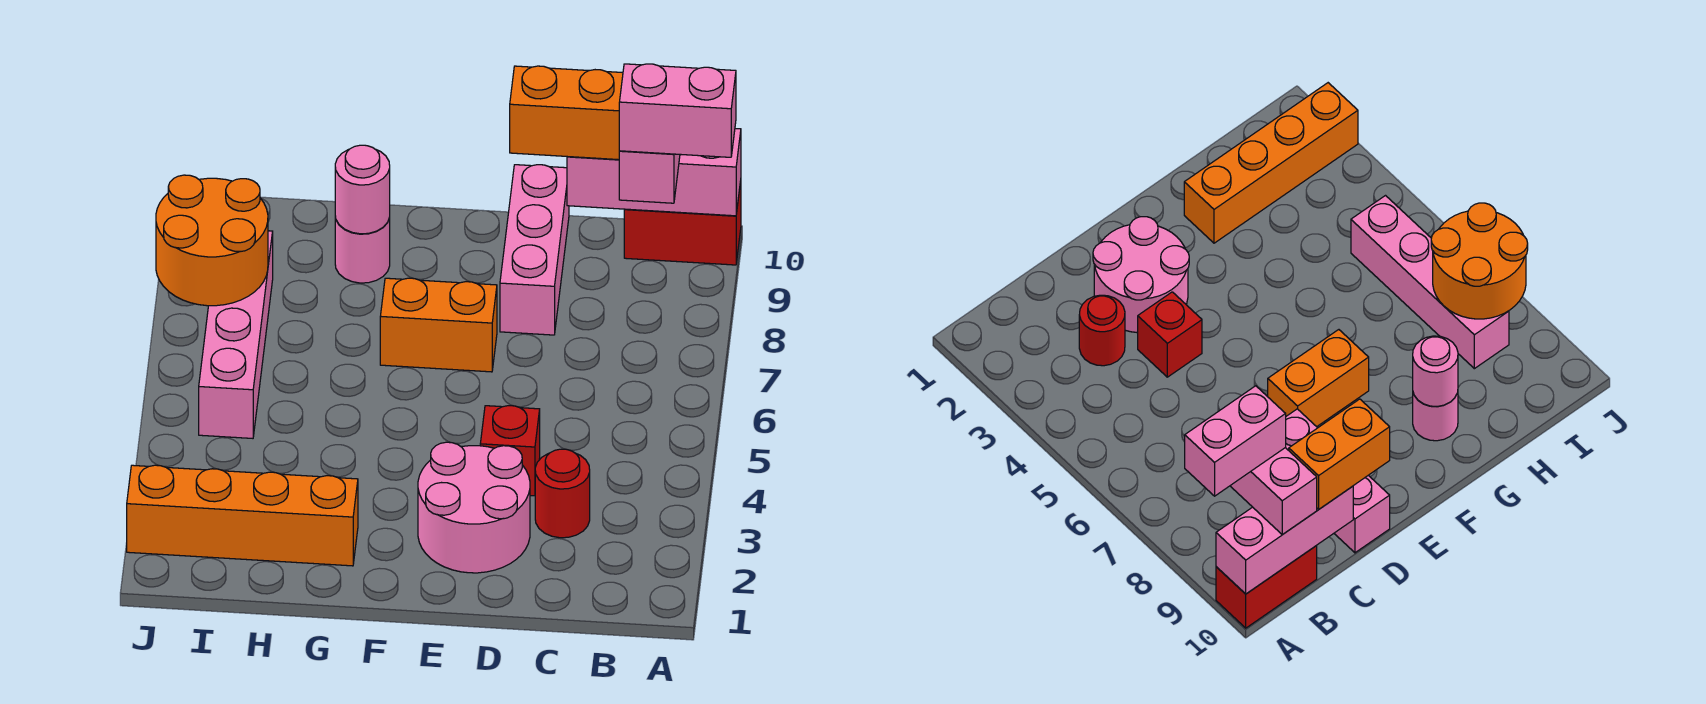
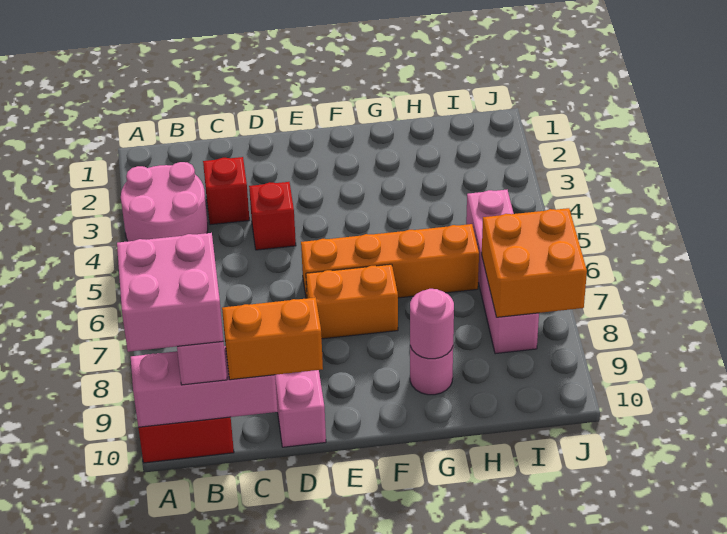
pink 1x2 brick [619,64,736,157] -> pink 2x2 brick [117,233,224,352]
red 1x1 round brick [535,449,590,538] -> red 1x1 brick [203,157,249,225]
pink 2x2 round brick [418,442,530,573] -> pink 2x2 round brick moved to [121,162,208,241]
orange 1x4 brick [127,465,358,566] -> orange 1x4 brick moved to [301,224,479,298]
orange 2x2 round brick [156,175,268,306] -> orange 2x2 brick [482,208,587,317]

